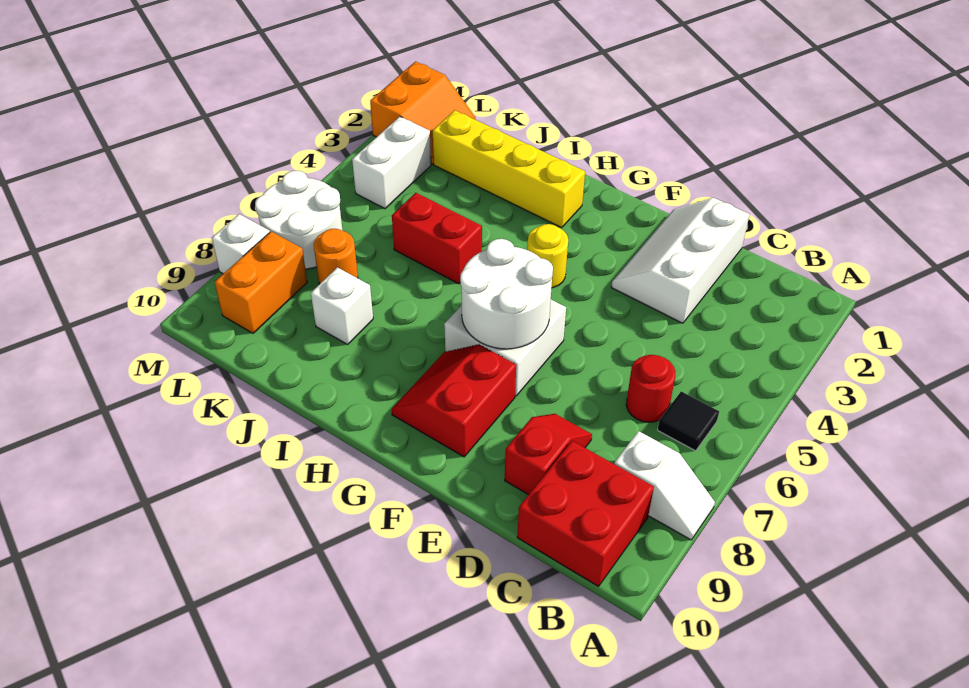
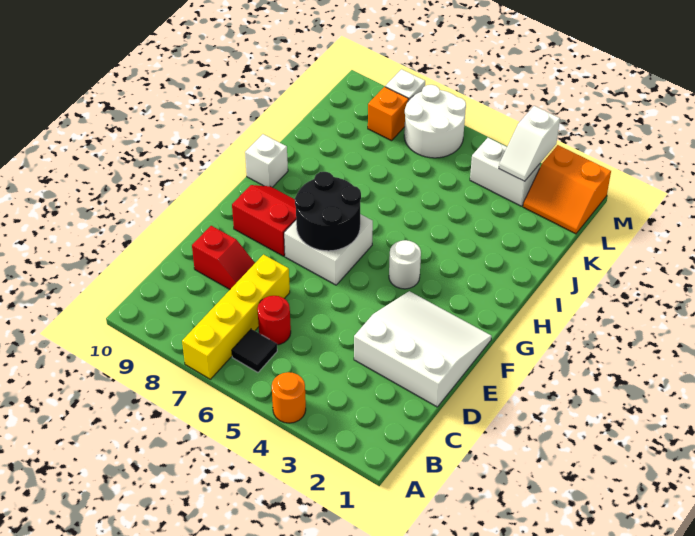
white 1x2 slope [614,431,715,540] -> white 1x2 slope moved to [499,106,560,181]
red 2x2 brick [517,441,654,586] -> none
white 2x3 slope [611,198,750,323] -> white 3x3 slope [354,291,492,407]
white 2x2 round brick [460,239,553,349] -> black 2x2 round brick [295,172,361,251]
yellow 1x1 round brick [527,224,568,288] -> white 1x1 round brick [389,240,421,289]
yellow 1x4 brick [433,110,585,228] -> yellow 1x4 brick moved to [182,255,290,379]
red 1x2 brick [392,193,482,284] -> none
white 1x1 brick [311,267,373,344] -> white 1x1 brick moved to [245,134,288,187]
orange 1x1 round brick [314,229,358,284] -> orange 1x1 round brick moved to [272,372,306,423]
orange 1x2 brick [215,231,307,333] -> orange 1x1 brick [368,87,409,141]

